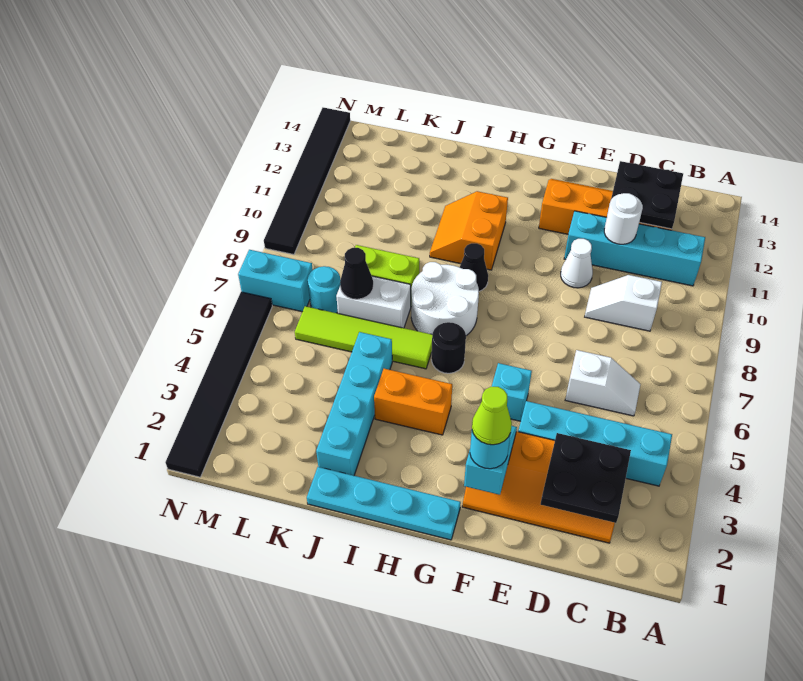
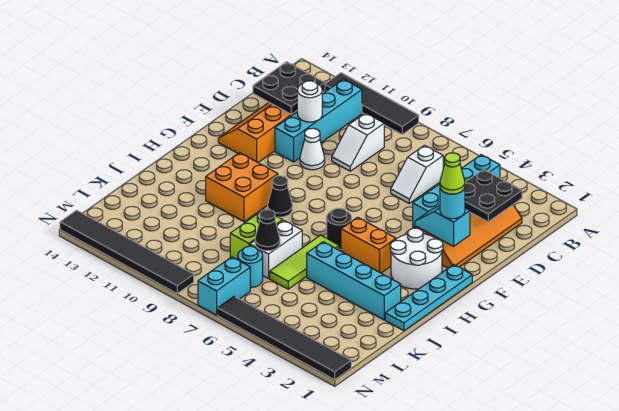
none -> black 1x4 tile [325,73,419,134]
white 1x2 slope [565,350,640,416] -> white 1x2 slope turned to [391,145,443,203]
cyan 1x1 brick [492,363,532,421] -> none
orange 1x2 brick [374,369,452,435] -> orange 1x2 brick turned to [341,217,396,273]
white 2x2 round brick [411,262,479,336] -> white 2x2 round brick moved to [390,228,443,289]
orange 2x2 slope [430,191,508,270] -> orange 2x2 brick [206,153,278,222]
lime 1x4 tile [295,306,432,369] -> lime 1x3 tile [270,235,339,289]

